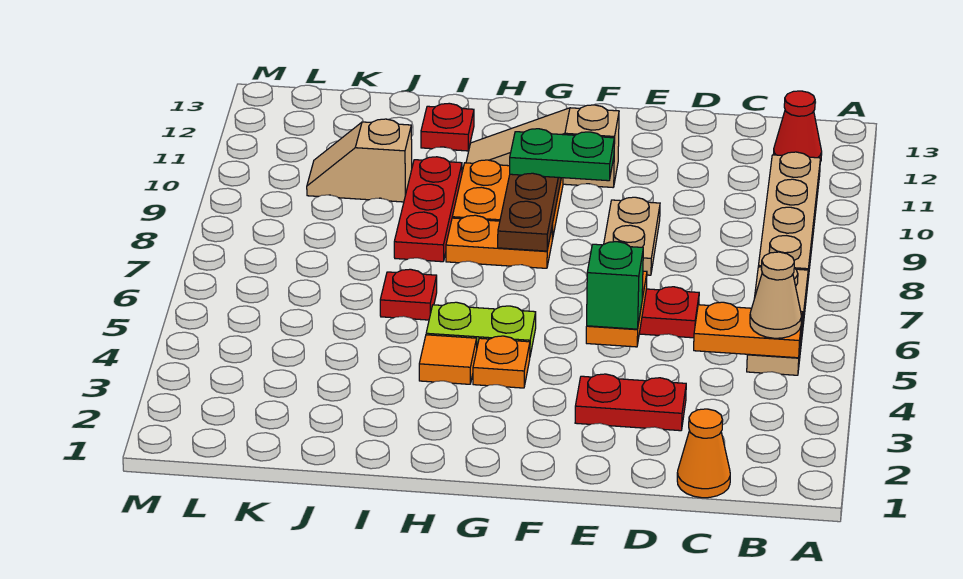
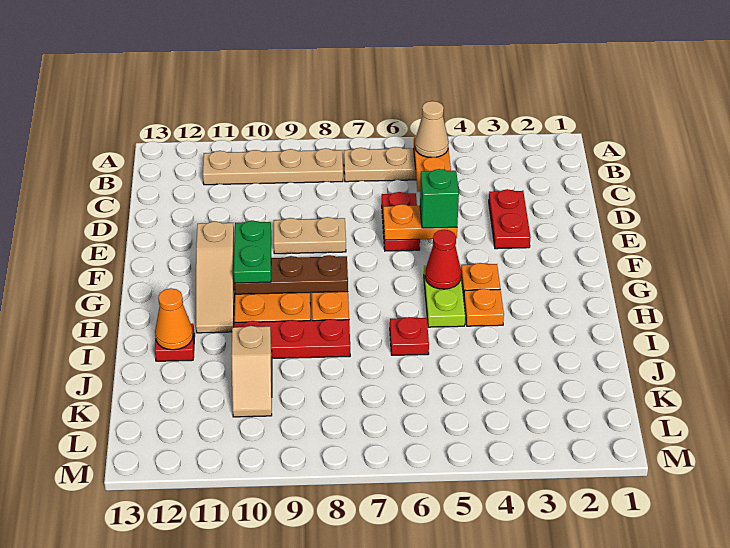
red 1x1 cone [773,91,822,162] -> red 1x1 cone moved to [425,230,461,289]
orange 1x1 cone [677,409,730,498] -> orange 1x1 cone moved to [155,288,193,350]
orange 1x1 tile [419,335,477,384] -> orange 1x1 plate [464,289,504,326]

